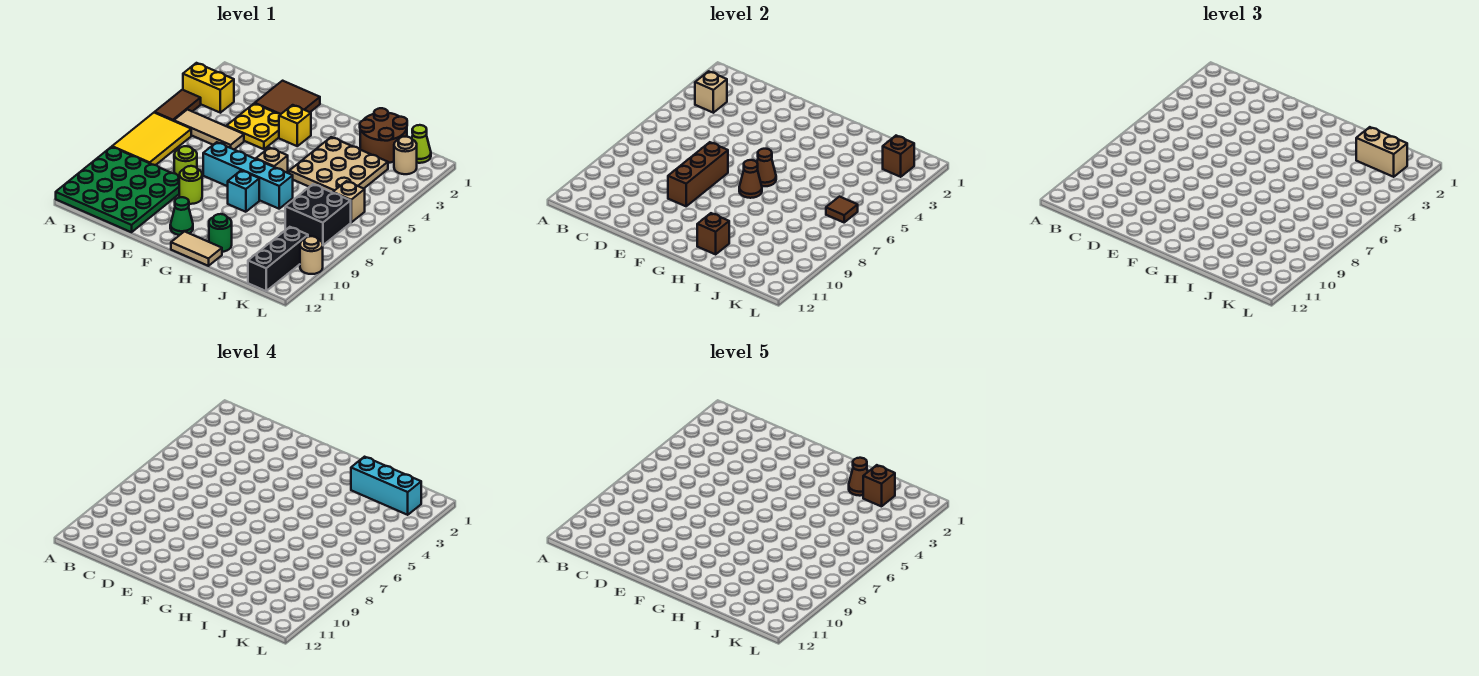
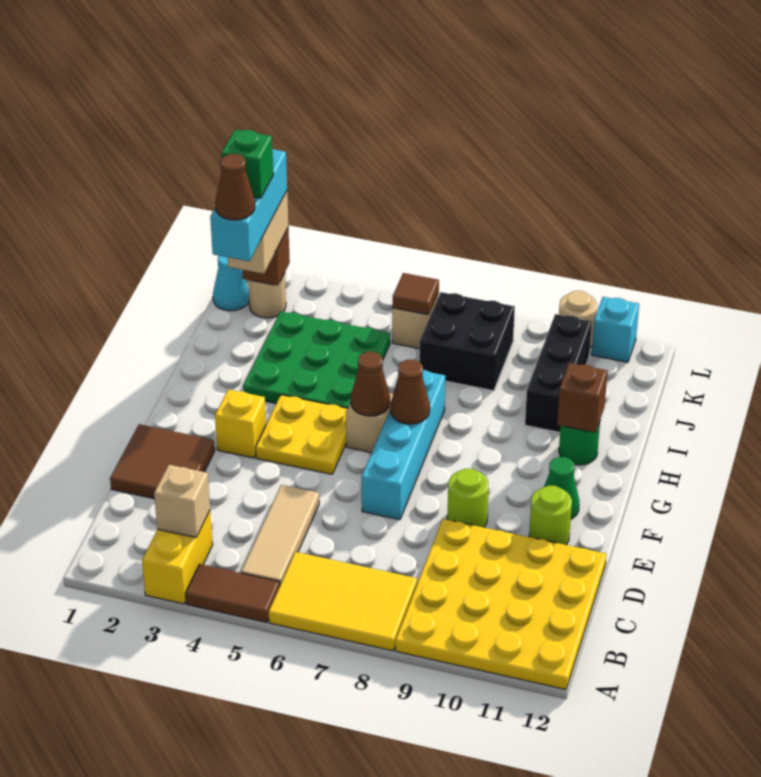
green 4x4 plate [56,147,179,232] -> yellow 4x4 plate [395,519,606,690]
yellow 2x2 plate [227,103,281,149] -> yellow 2x2 plate moved to [255,395,347,474]
lime 1x1 round brick [174,146,197,176] -> lime 1x1 round brick moved to [529,486,572,545]
brown 1x3 brick [668,142,728,206] -> none
cyan 1x1 brick [227,170,259,212] -> cyan 1x1 brick moved to [592,297,639,362]
tan 1x2 tile [171,232,222,266] -> none
tan 3x3 plate [289,137,388,193] -> green 3x3 plate [243,311,390,408]
brown 2x2 round brick [360,108,407,163] -> none
brown 1x1 brick [863,465,895,506] -> green 1x1 brick [222,130,273,198]
lime 1x1 cone [412,125,431,163] -> cyan 1x1 cone [213,256,249,311]
black 1x3 brick [248,227,308,291] -> black 1x3 brick turned to [525,314,592,432]

